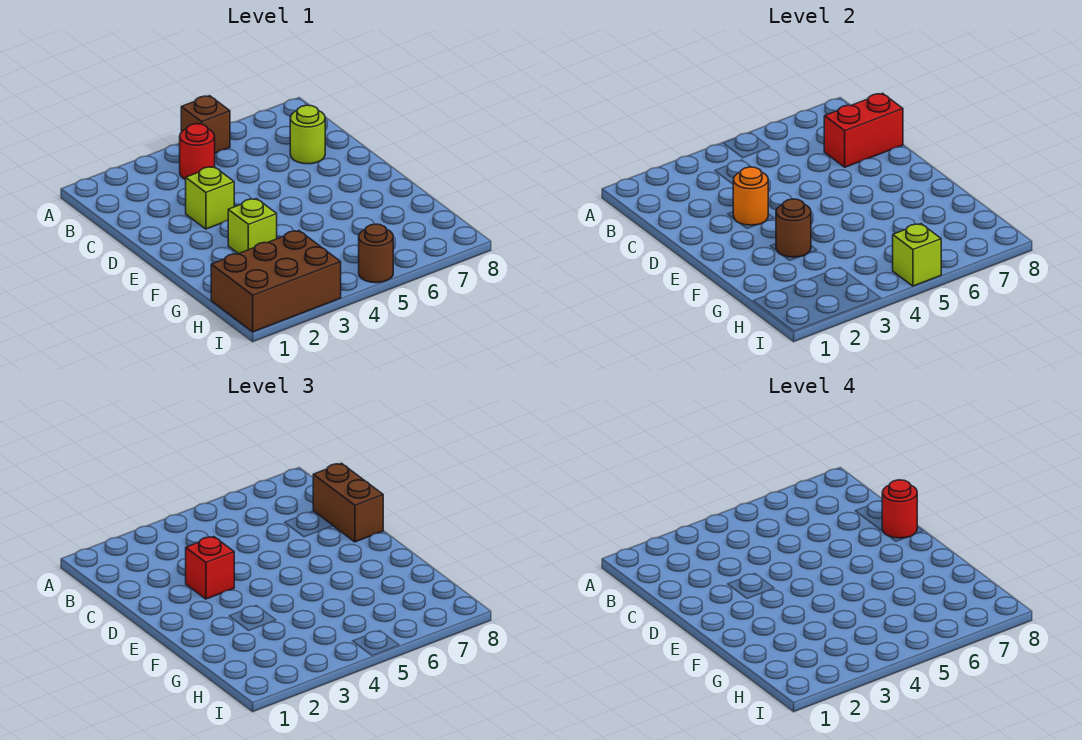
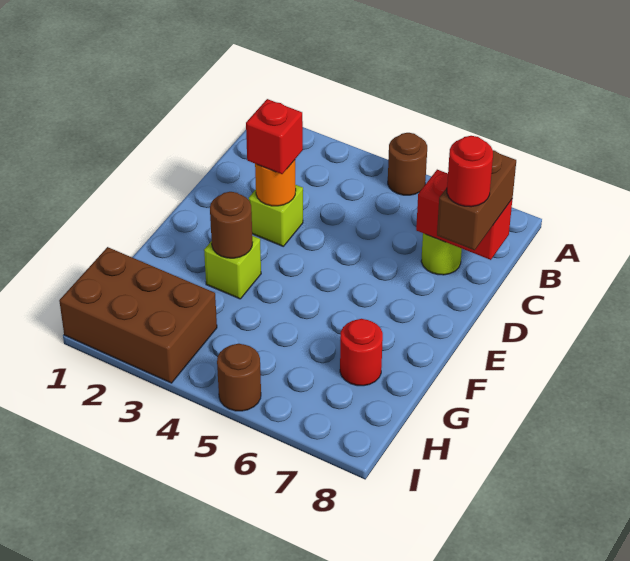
brown 1x1 brick [181,96,230,153] -> brown 1x1 round brick [388,133,427,195]
red 1x1 round brick [180,124,215,180] -> red 1x1 round brick moved to [340,319,383,386]
lime 1x1 brick [893,224,941,286] -> none

